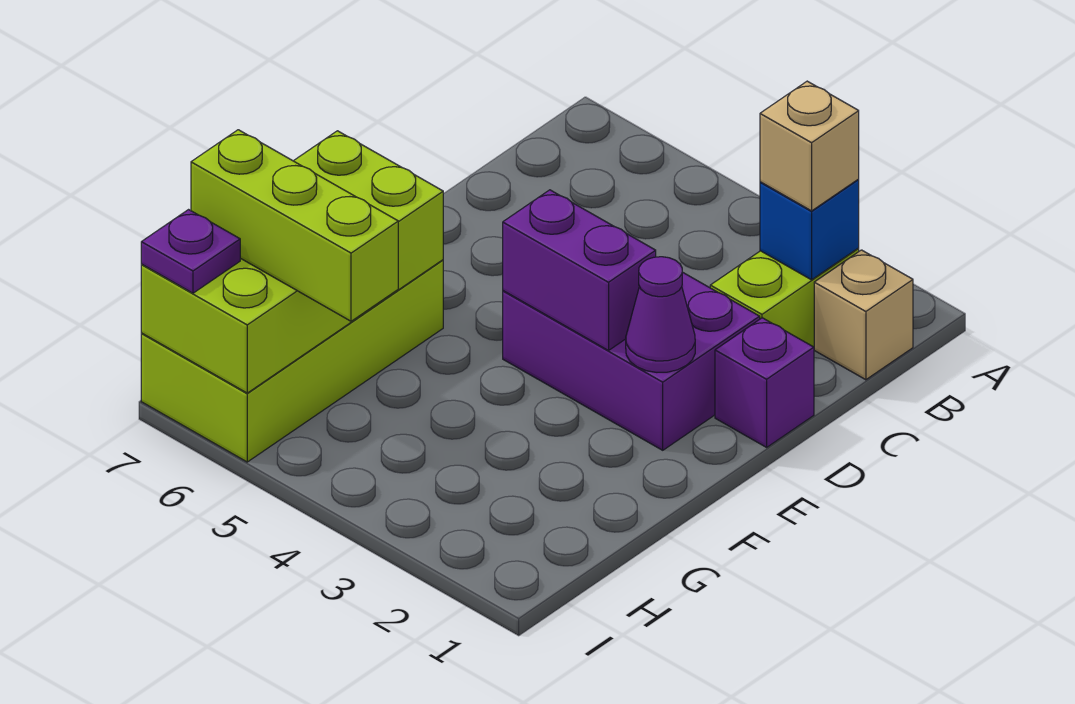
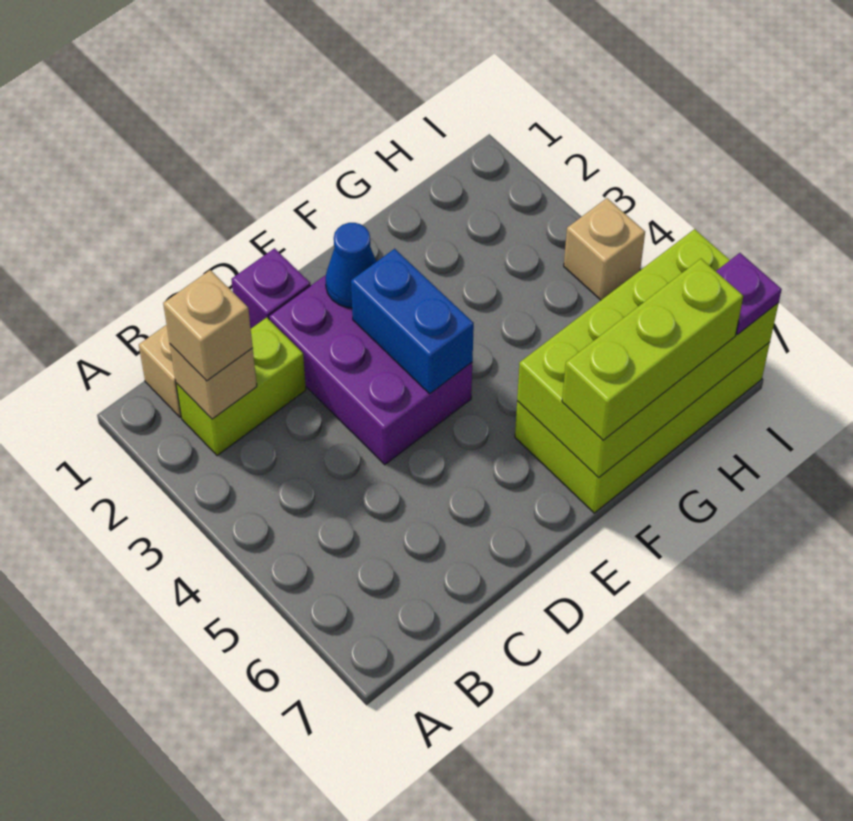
blue 1x1 brick [760,180,859,280] -> tan 1x1 brick [170,344,257,419]
purple 1x1 cone [626,257,695,372] -> blue 1x1 cone [326,223,376,308]
purple 1x2 brick [503,190,656,351] -> blue 1x2 brick [351,249,474,394]
lime 1x3 brick [191,130,398,321] -> lime 1x3 brick turned to [562,259,743,440]
none -> tan 1x1 brick [564,198,645,300]

